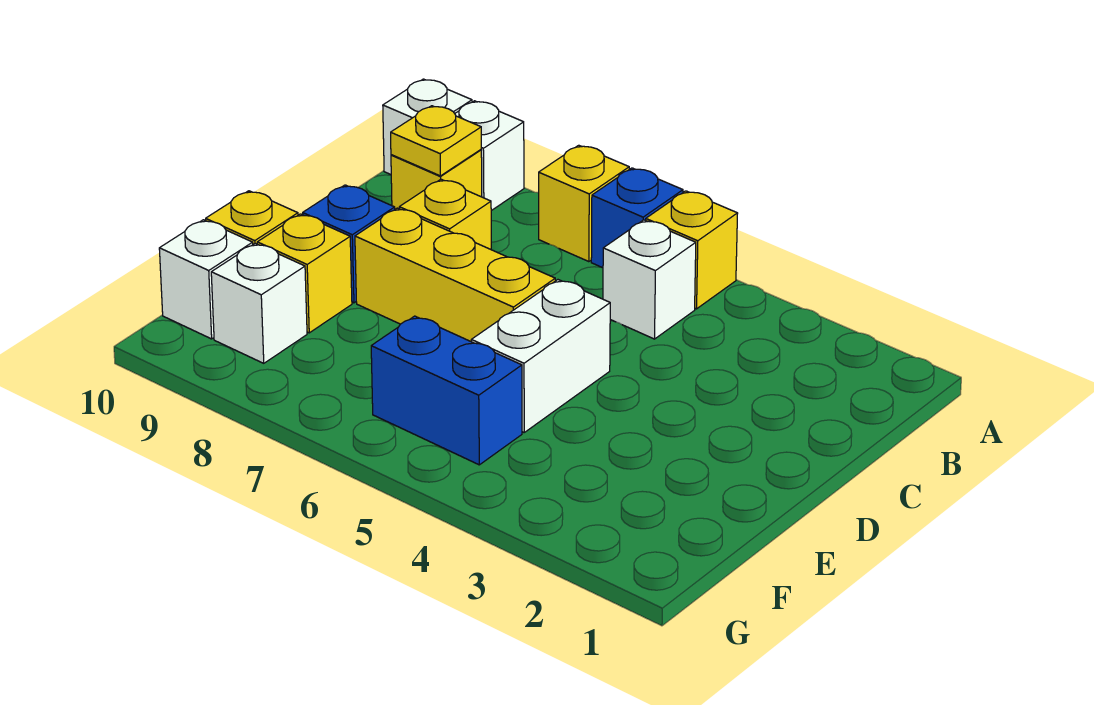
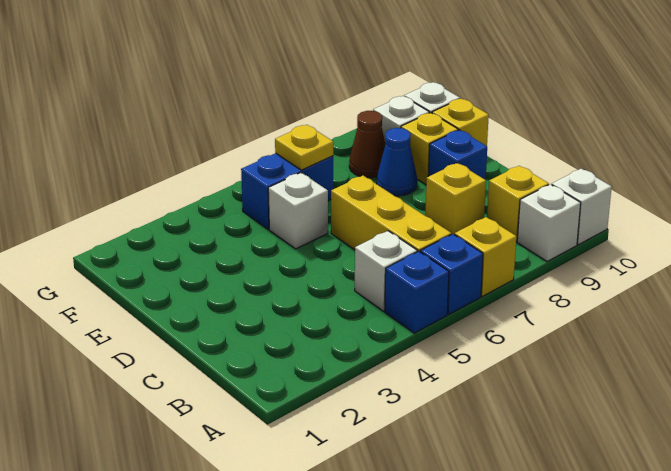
yellow 1x1 brick [646,191,738,309] -> blue 1x1 brick [385,251,449,333]
yellow 1x1 plate [391,106,481,176] -> yellow 1x1 plate moved to [275,125,333,170]
white 1x2 brick [471,280,610,432] -> white 1x1 brick [268,173,328,249]
yellow 1x3 brick [355,208,555,341] -> yellow 1x3 brick turned to [331,176,451,252]
none -> blue 1x1 cone [377,128,417,196]
none -> brown 1x1 cone [349,111,385,178]

